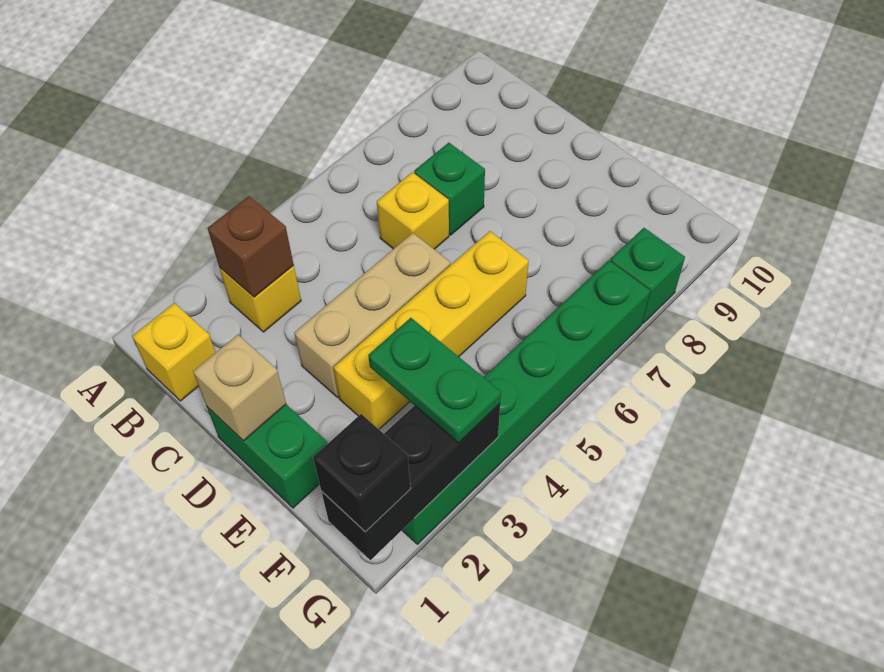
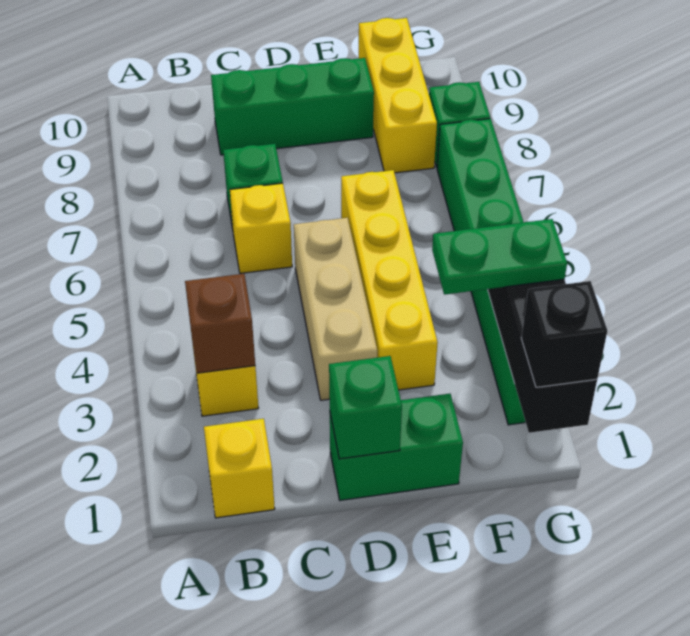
none -> green 1x3 brick [211,58,374,155]
tan 1x1 brick [193,335,286,441] -> green 1x1 brick [329,356,402,459]
none -> yellow 1x3 brick [359,18,437,173]

